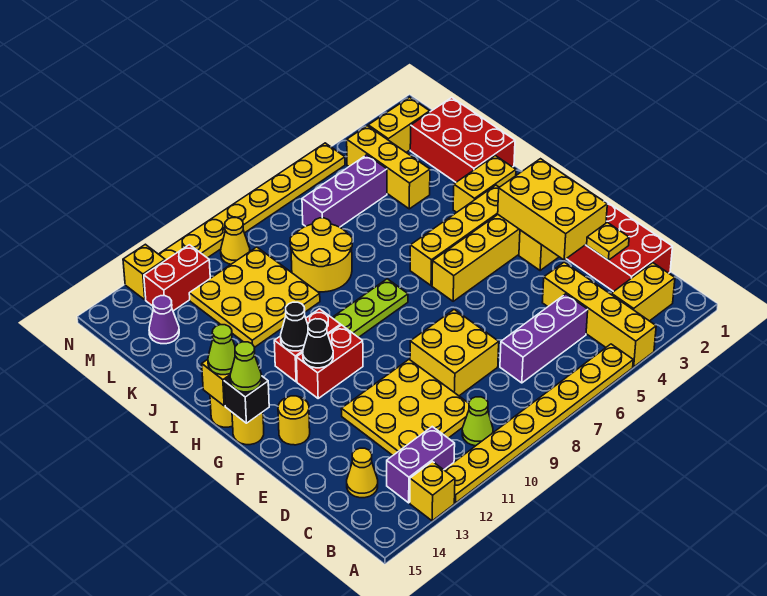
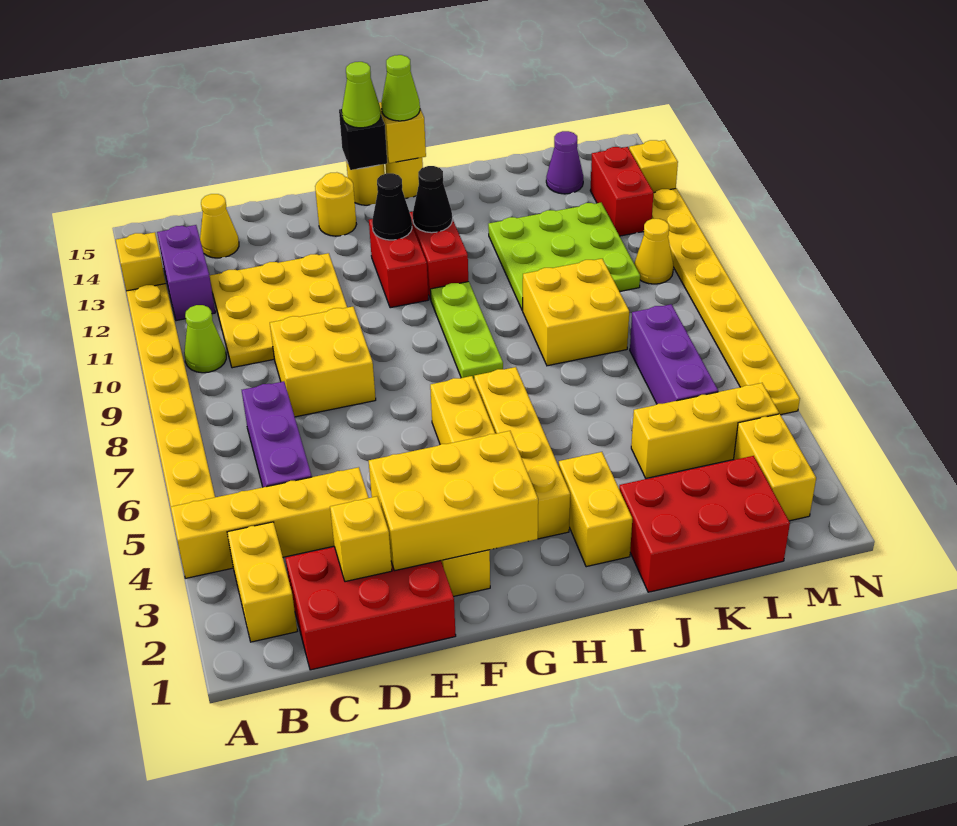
yellow 1x1 plate [587,222,629,260] -> yellow 1x1 brick [330,496,392,582]
yellow 2x2 round brick [290,218,352,292] -> yellow 2x2 brick [522,259,629,366]
yellow 3x3 plate [189,247,320,348] -> lime 3x3 plate [488,203,640,310]

